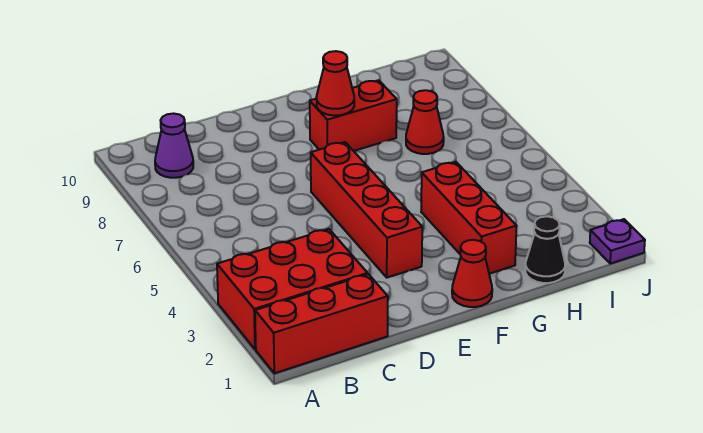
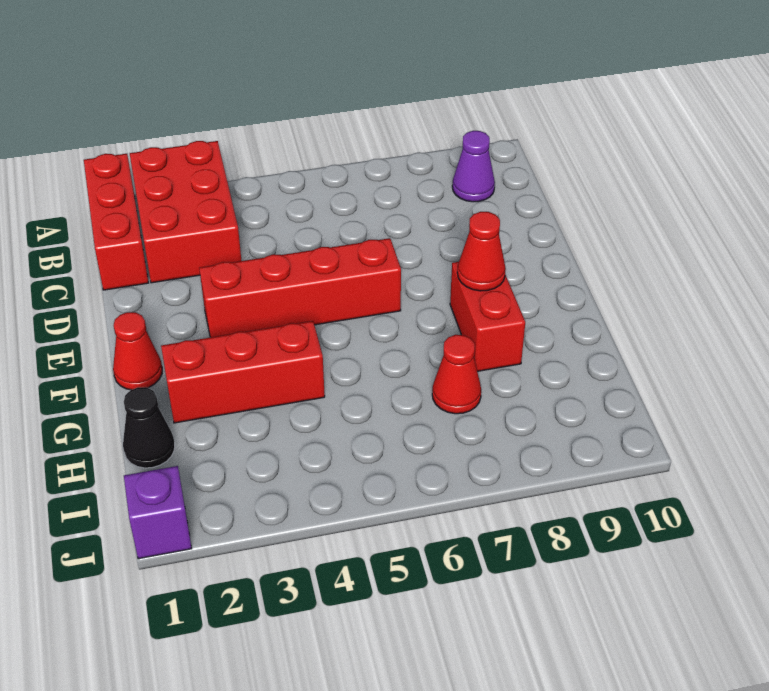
purple 1x1 plate [590,219,645,264] -> purple 1x1 brick [124,466,192,559]

